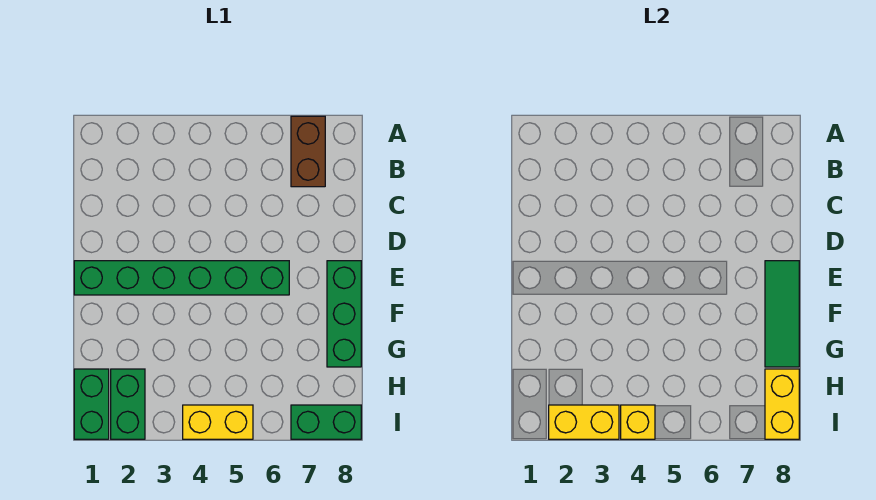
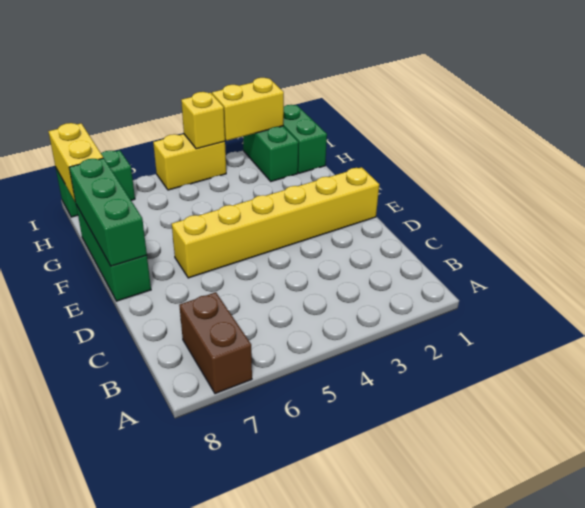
green 1x6 brick [74,261,289,295] -> yellow 1x6 brick [172,167,379,278]
green 1x3 tile [765,261,799,367] -> green 1x3 brick [69,158,147,266]

